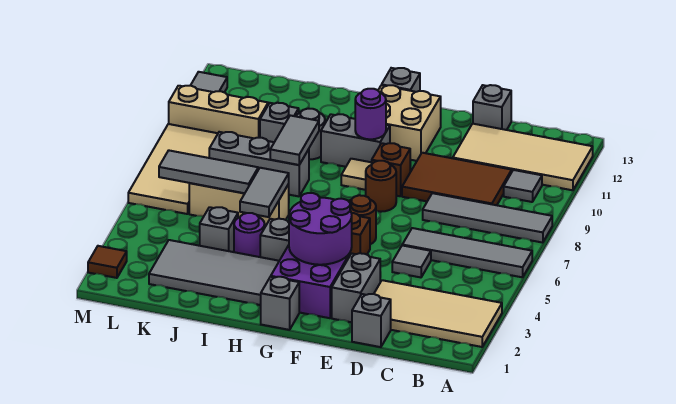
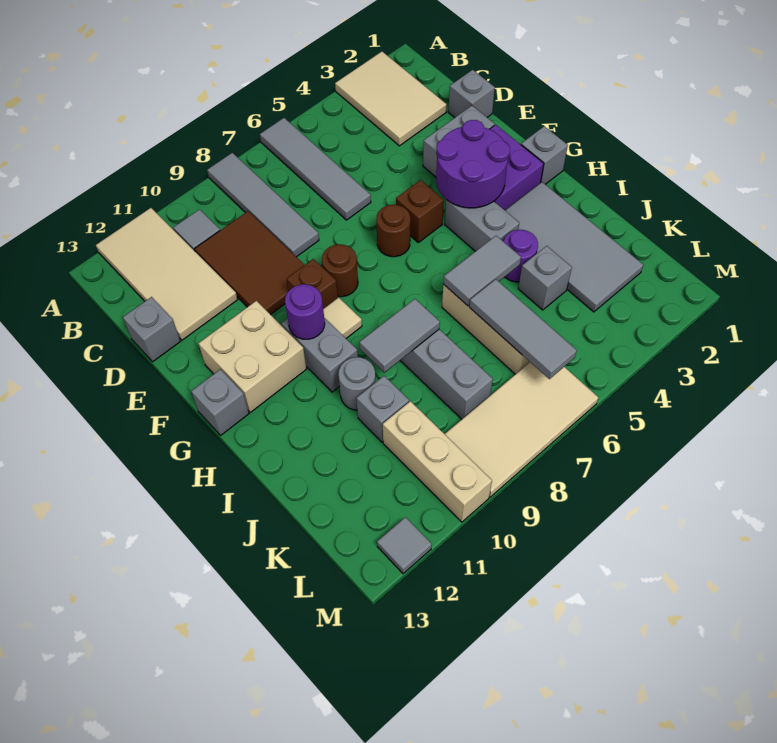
tan 2x4 tile [374,280,502,347] -> tan 2x3 tile [335,52,447,146]
grey 1x1 tile [392,245,431,277] -> none
brown 1x1 tile [88,246,127,278] -> none

